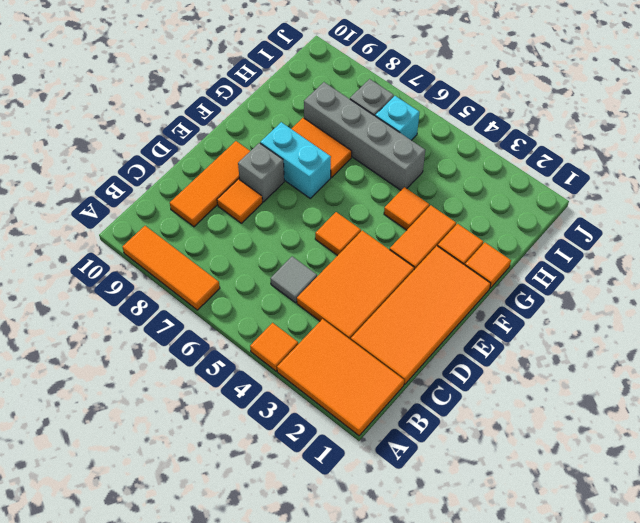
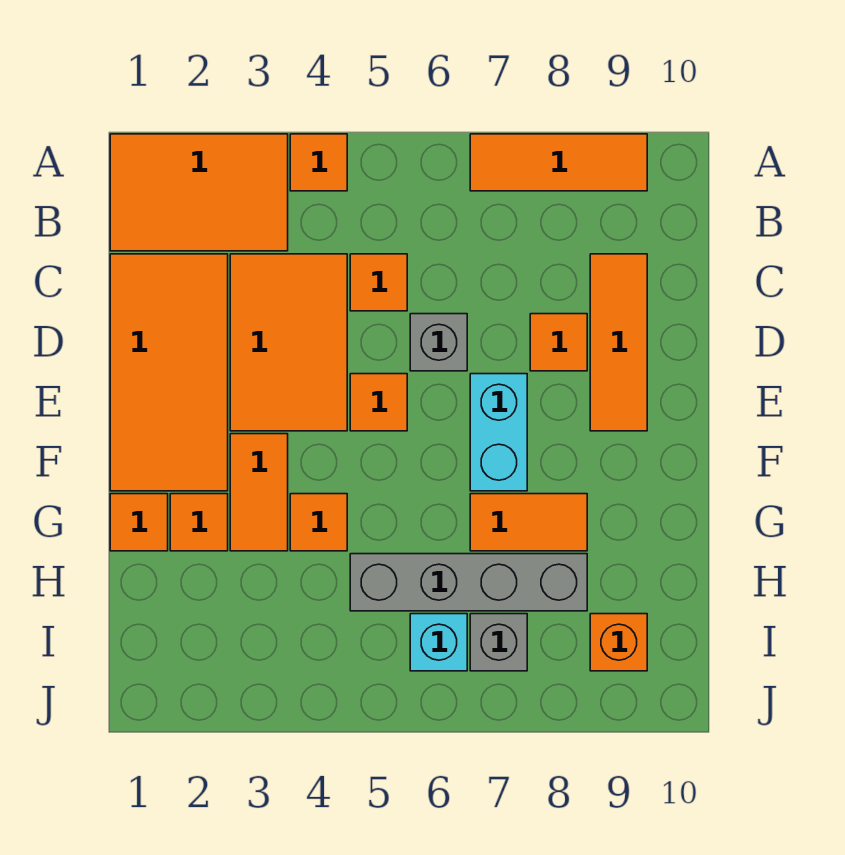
grey 1x1 tile [270,257,317,303] -> orange 1x1 tile [350,254,407,311]
grey 1x1 brick [238,143,284,202] -> grey 1x1 brick moved to [410,314,467,371]
cyan 1x2 brick [260,122,331,198] -> cyan 1x2 brick turned to [470,374,527,491]
none -> orange 1x1 brick [590,614,647,671]

